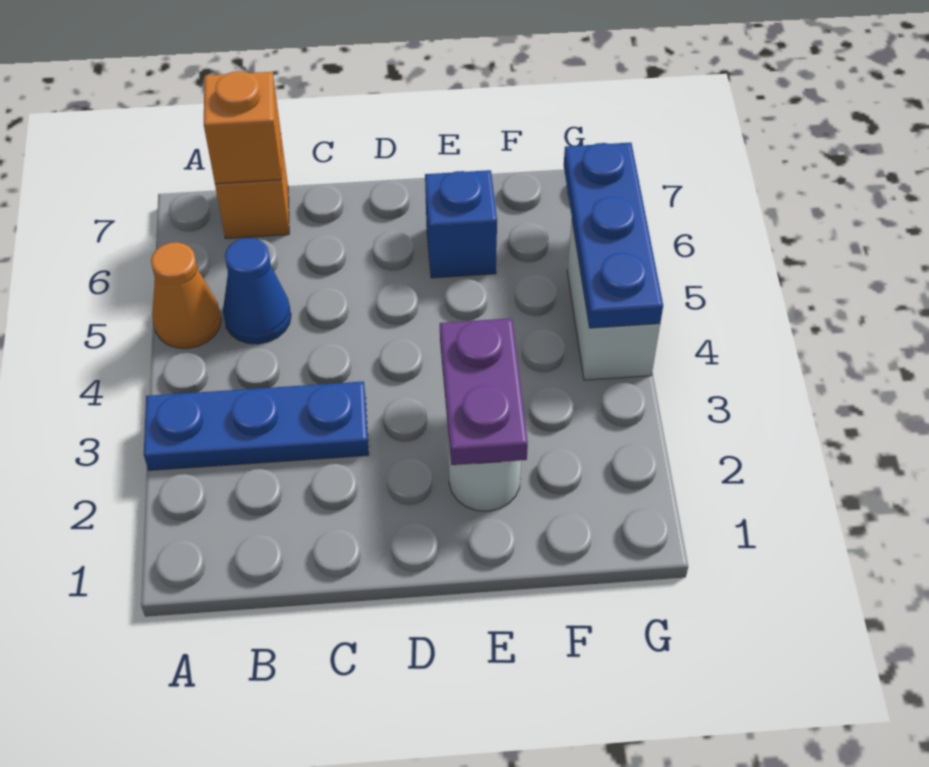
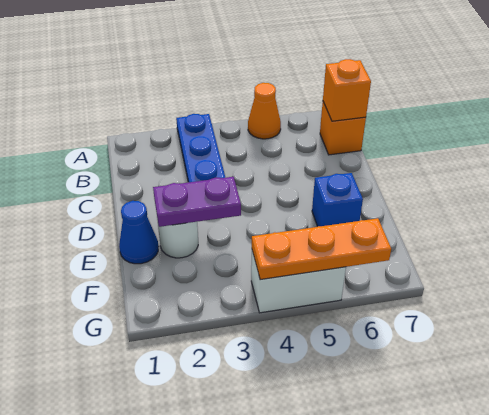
blue 1x1 cone [223,238,291,344] -> blue 1x1 cone moved to [119,201,159,264]
blue 1x3 plate [564,143,663,328] -> orange 1x3 plate [252,218,391,280]

